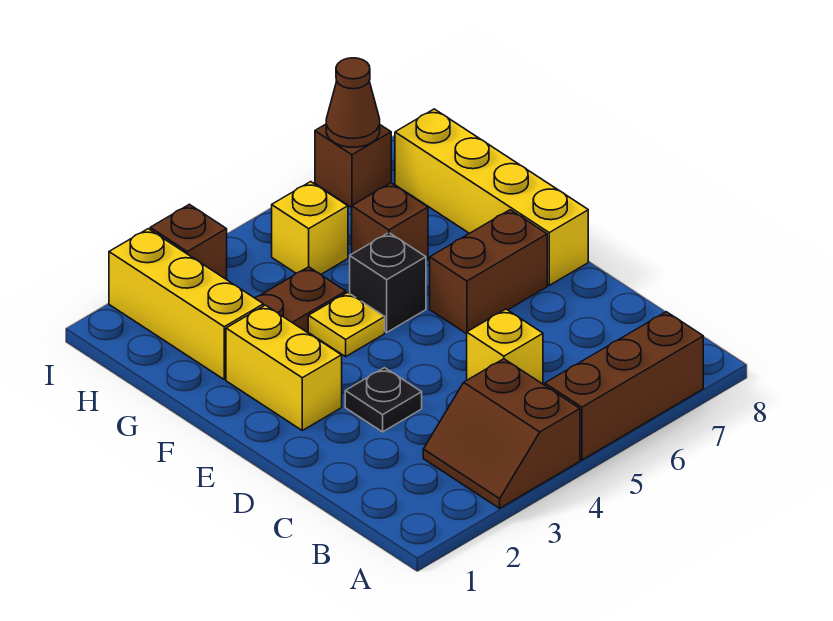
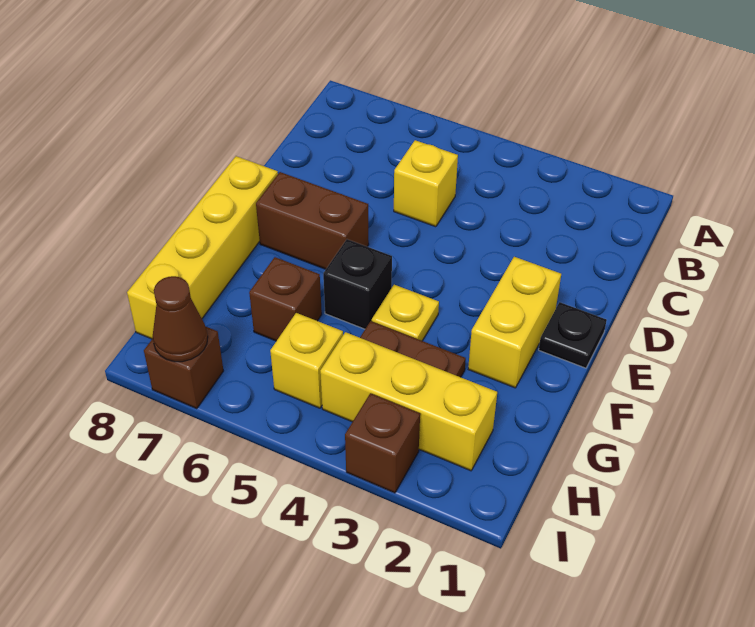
brown 2x2 slope [423,359,580,508] -> none
brown 1x3 brick [545,312,703,460] -> none
black 1x1 plate [345,368,422,432] -> black 1x1 plate moved to [539,302,607,368]
yellow 1x3 brick [109,229,263,379] -> yellow 1x3 brick turned to [320,332,497,471]

